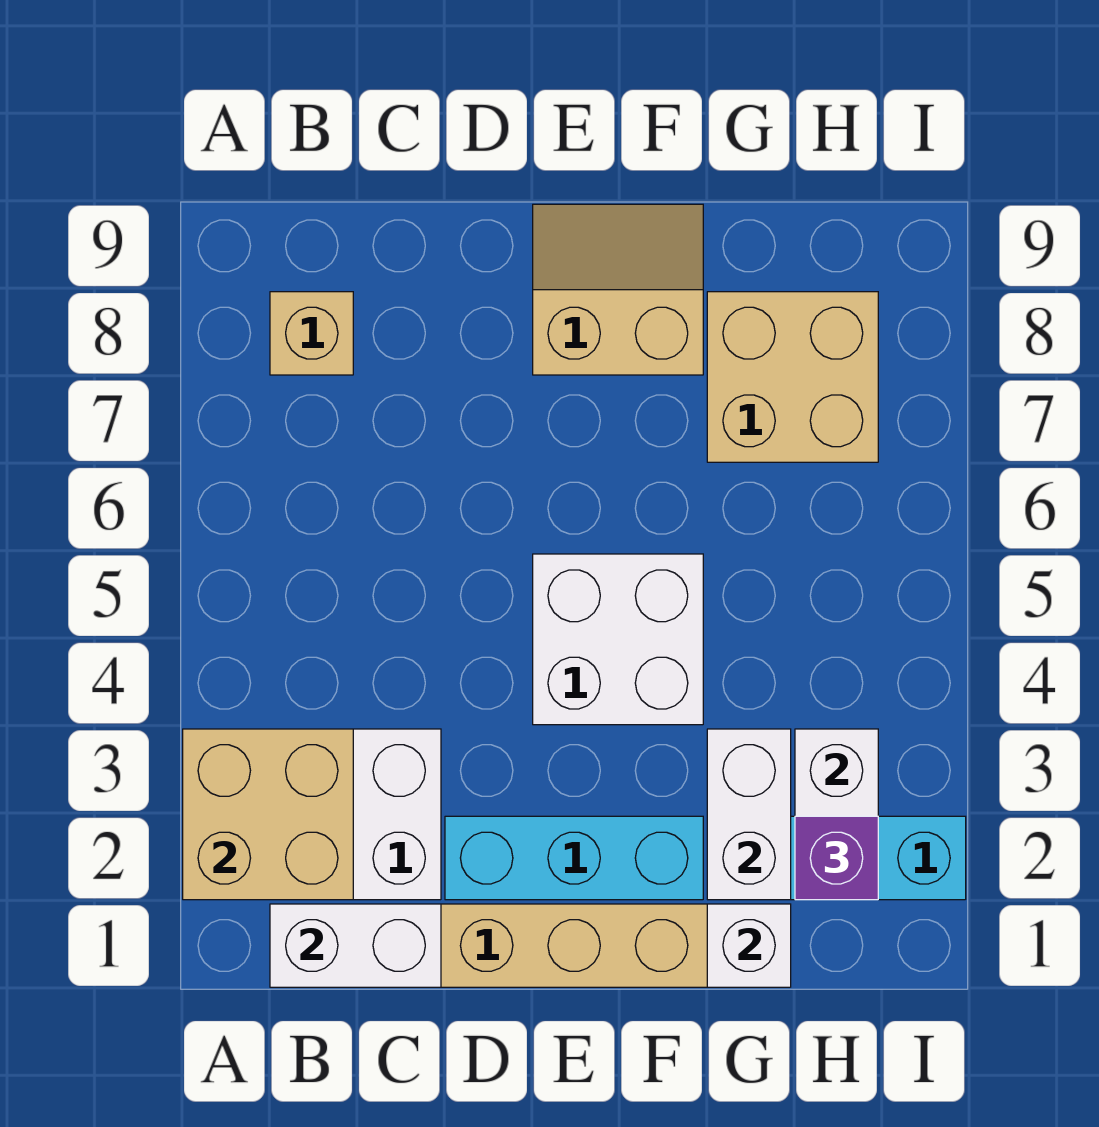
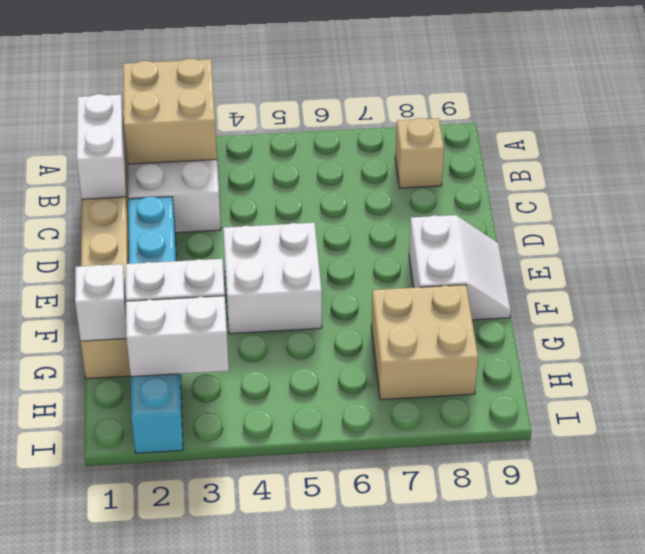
tan 2x2 slope [533,204,703,375] -> white 2x2 slope [409,215,511,320]
purple 1x1 brick [795,816,878,900] -> none

